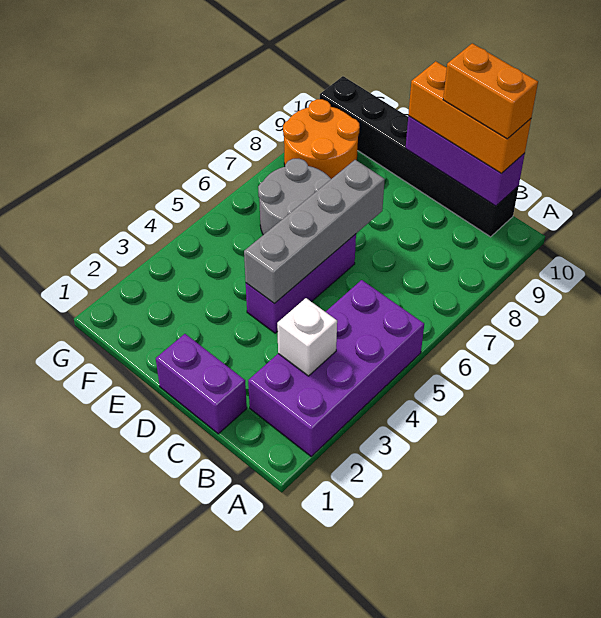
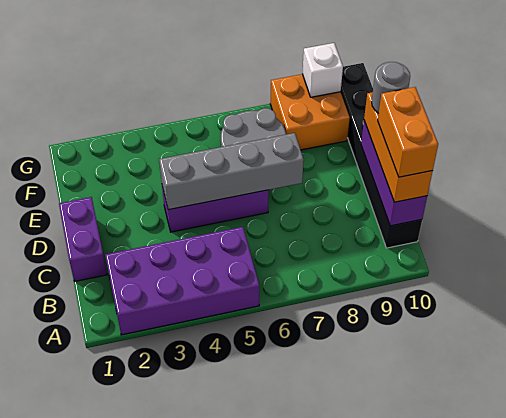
white 1x1 brick [277,298,337,376] -> white 1x1 brick moved to [302,43,343,97]
none -> grey 1x1 round brick [372,62,410,113]
orange 2x2 round brick [283,99,360,179] -> orange 2x2 brick [270,74,350,150]

